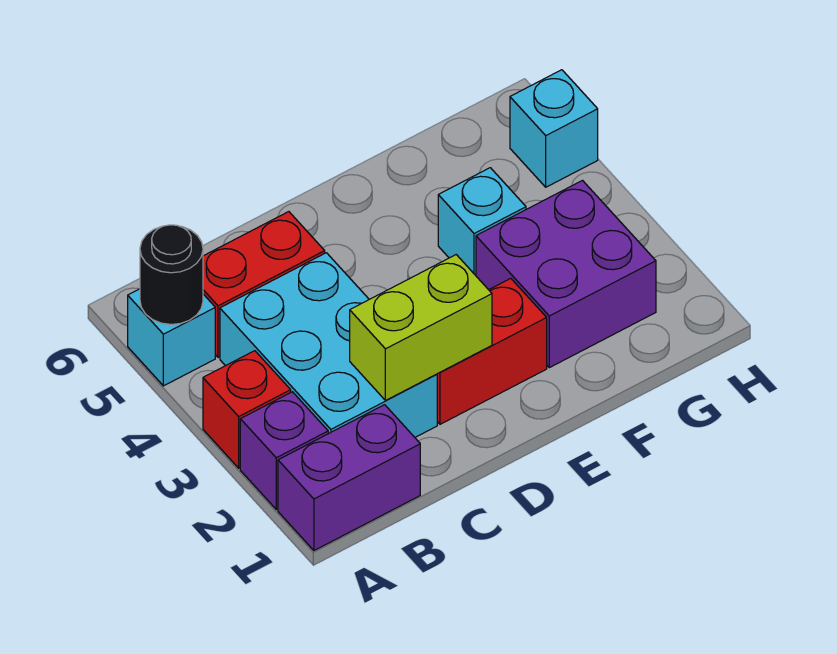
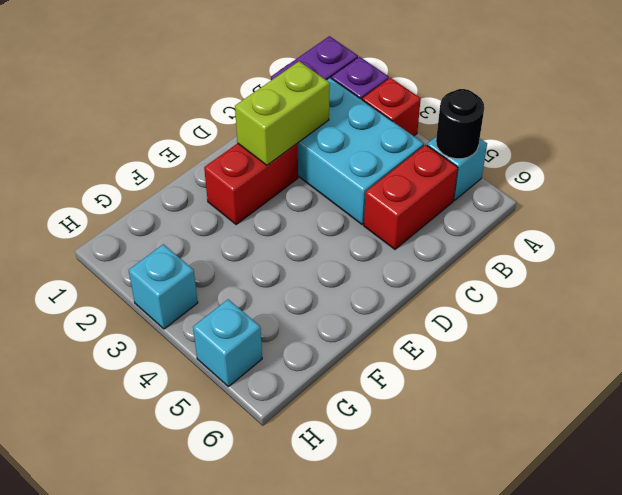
purple 2x2 brick [476,181,656,368] -> none
cyan 1x1 brick [438,168,526,275] -> cyan 1x1 brick moved to [129,244,198,329]

